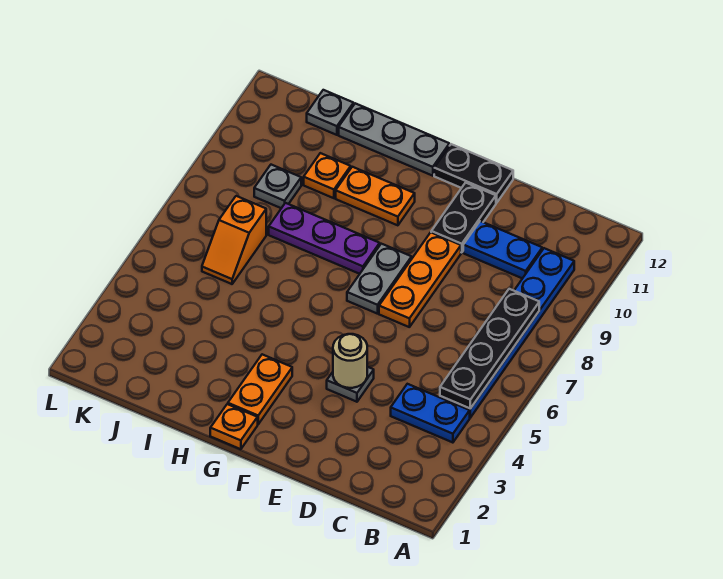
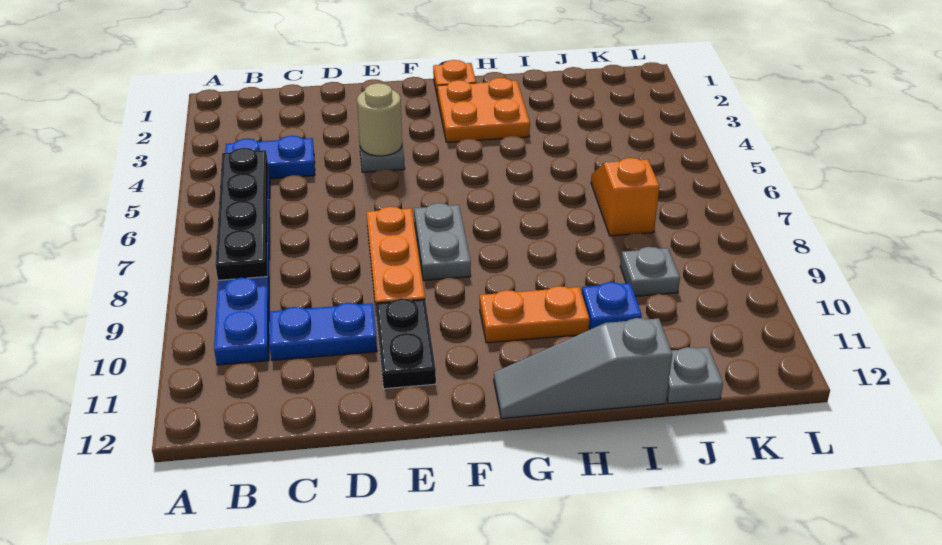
black 1x2 plate [434,144,513,203] -> none
orange 1x2 plate [228,354,292,424] -> orange 2x2 plate [437,78,530,142]
purple 1x3 plate [269,203,380,274] -> none
grey 1x3 plate [339,103,449,176] -> grey 1x3 slope [494,318,672,418]
orange 1x1 plate [304,153,351,198] -> blue 1x1 plate [582,282,642,330]

